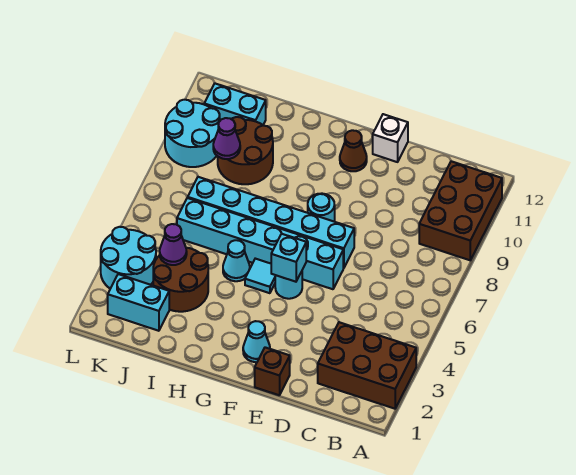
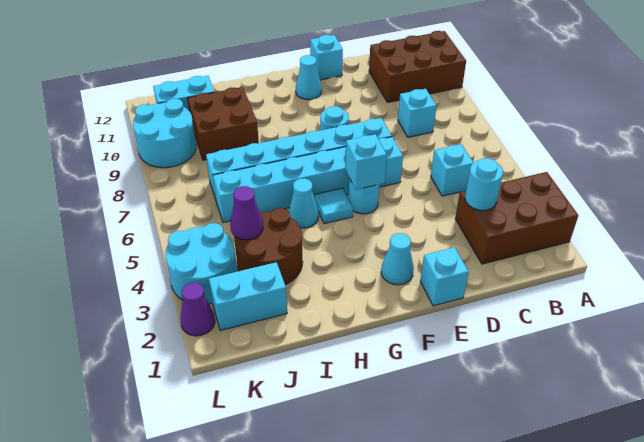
brown 2x3 brick [419,161,502,260] -> brown 2x3 brick turned to [369,31,466,102]
none -> cyan 1x1 round brick [465,158,503,210]
none -> cyan 1x1 brick [431,144,474,196]
none -> cyan 1x1 brick [398,89,437,137]
brown 1x1 brick [255,347,290,395] -> cyan 1x1 brick [420,247,469,306]
white 1x1 brick [373,114,408,162] -> cyan 1x1 brick [310,35,343,80]
brown 1x1 cone [340,130,367,171] -> cyan 1x1 cone [296,55,322,100]
brown 2x2 round brick [218,117,273,184] -> brown 2x2 brick [187,87,259,160]
purple 1x1 cone [213,118,240,159] -> purple 1x1 cone moved to [180,283,215,336]

